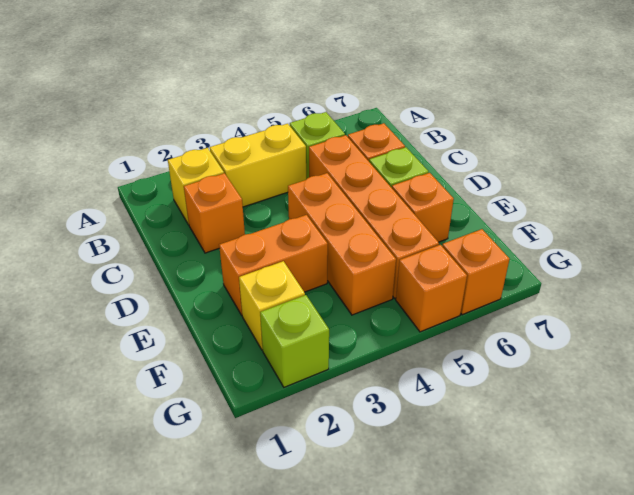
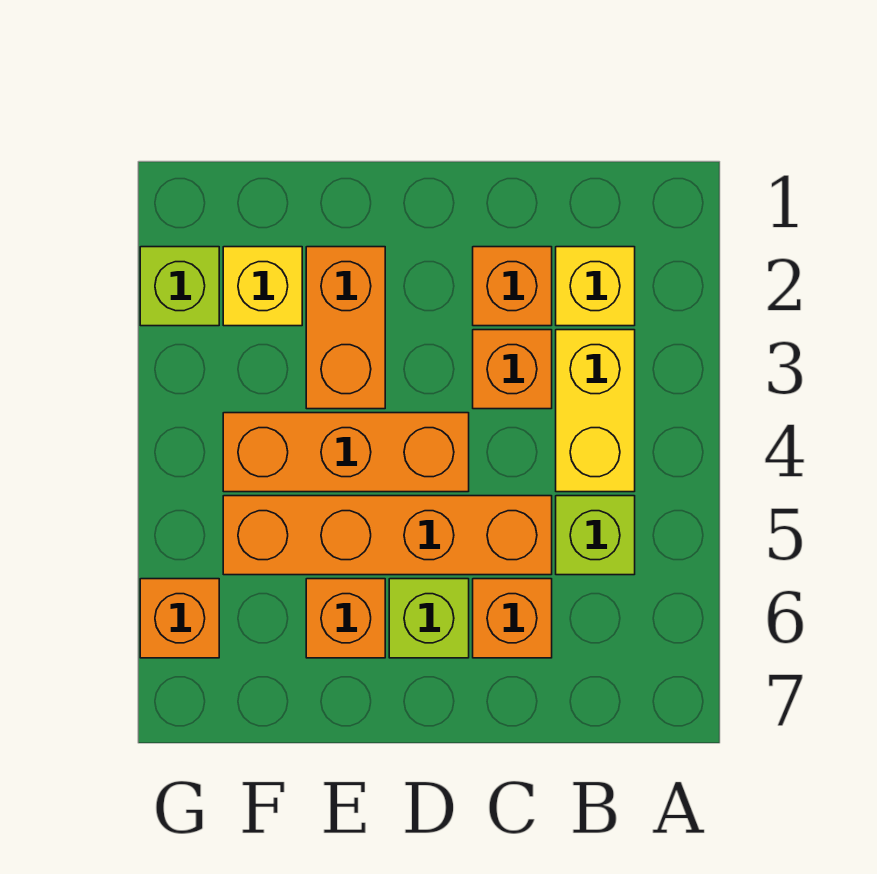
orange 1x1 brick [396,245,467,332] -> orange 1x1 brick moved to [473,330,552,409]

